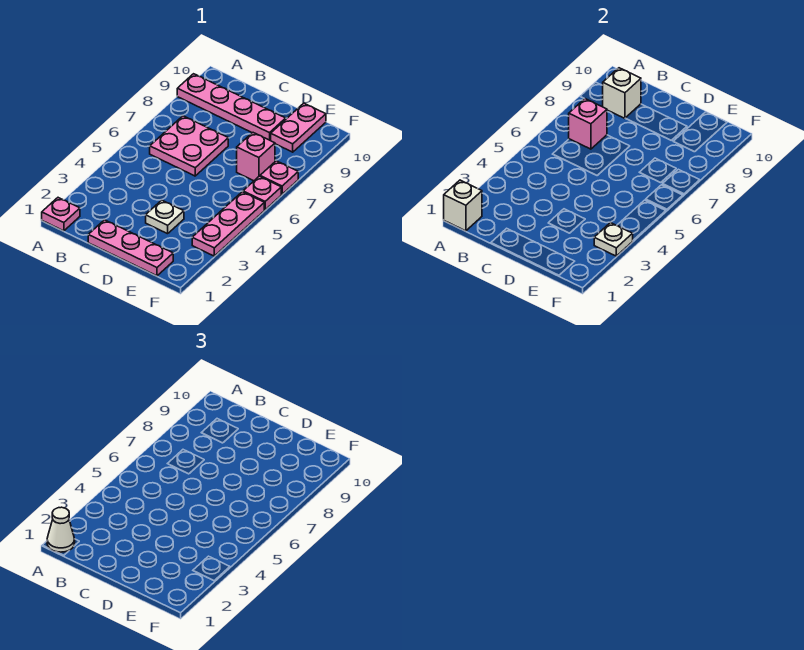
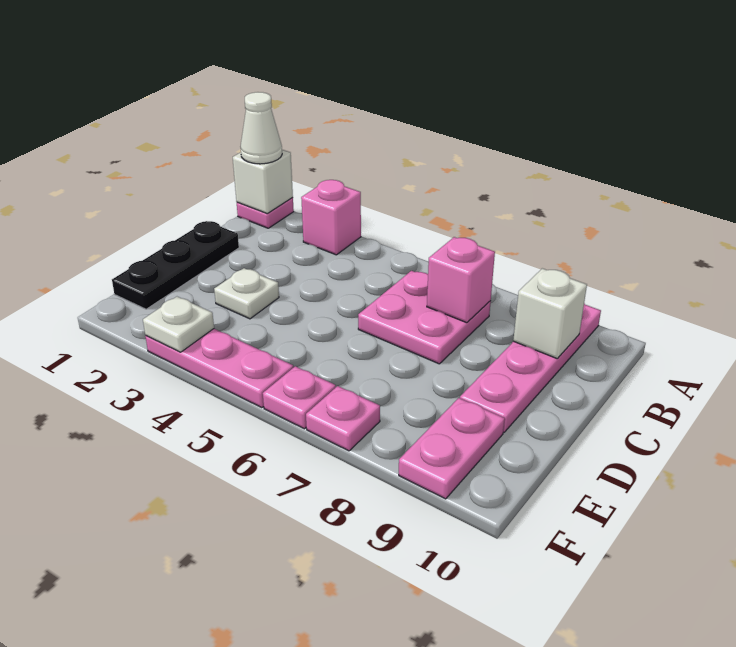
pink 1x3 plate [88,220,173,276] -> black 1x3 plate [112,221,239,309]
pink 1x1 brick [237,133,275,181] -> pink 1x1 brick moved to [301,180,361,255]
pink 1x2 plate [270,103,326,152] -> pink 1x2 plate turned to [399,398,505,499]

